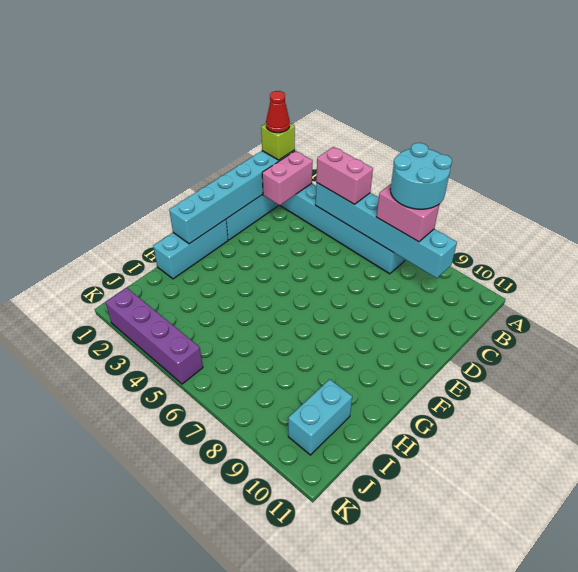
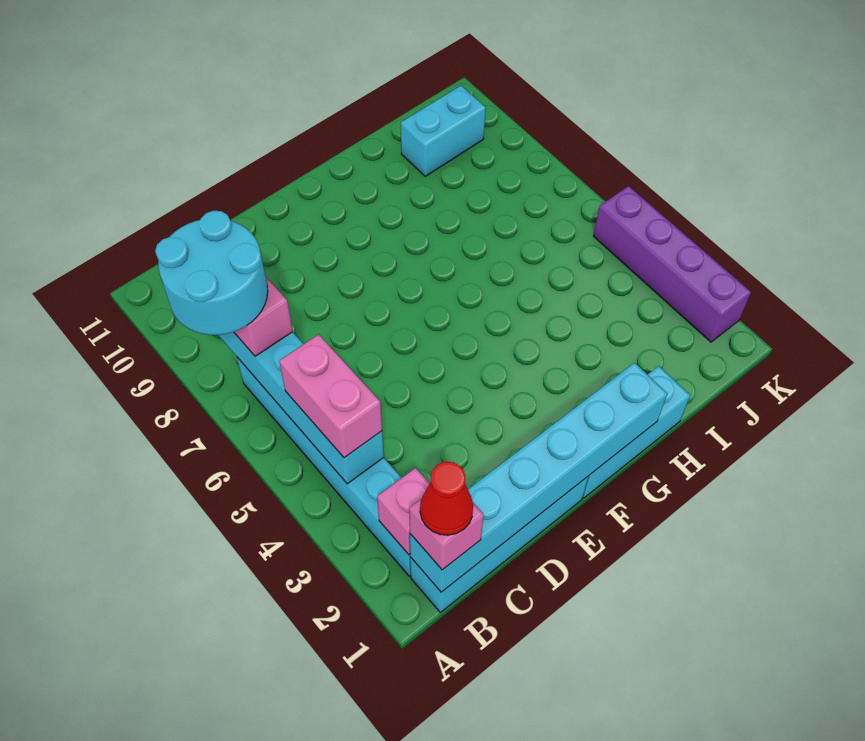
lime 1x1 brick [261,123,295,160] -> pink 1x1 brick [409,499,484,570]
pink 1x2 brick [262,151,313,205] -> pink 1x1 brick [377,468,430,555]

